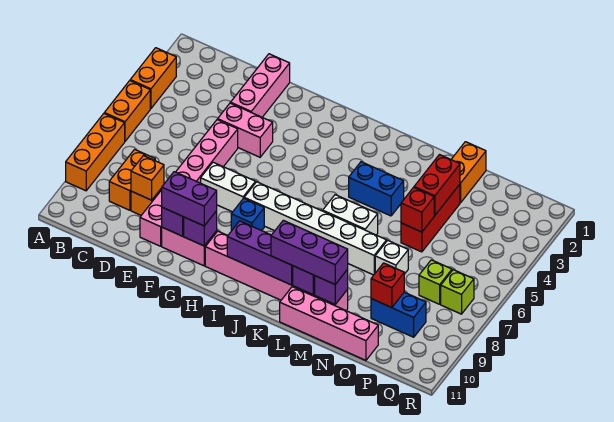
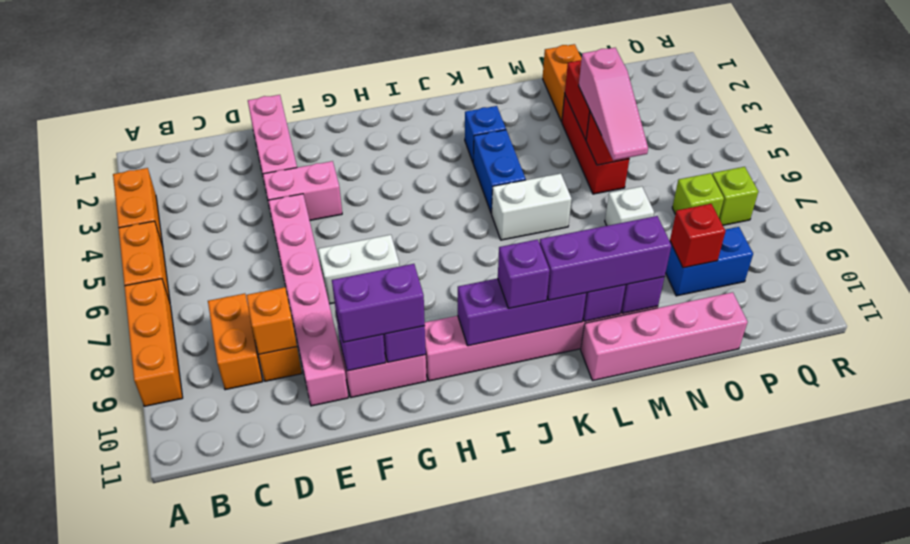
white 1x6 brick [244,182,387,275] -> none
blue 1x1 brick [231,198,264,231] -> blue 1x1 brick moved to [465,106,506,162]
none -> purple 1x1 brick [498,239,550,308]
blue 1x2 brick [349,162,404,216] -> blue 1x2 brick turned to [473,130,526,214]
none -> pink 1x3 slope [579,48,648,160]

